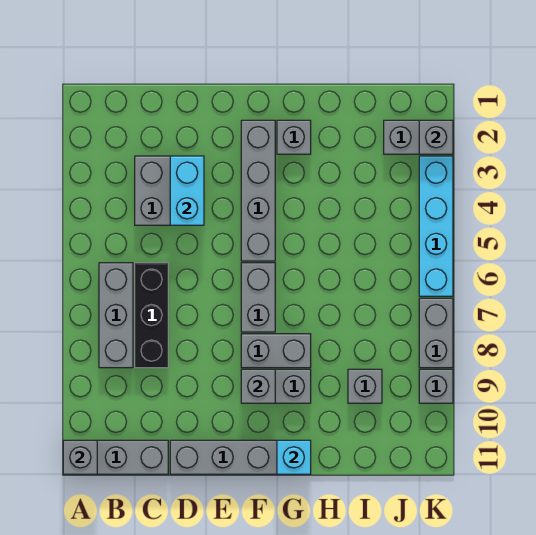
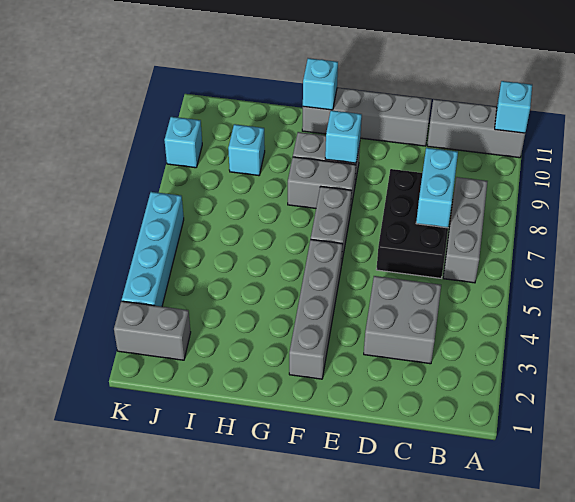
grey 1x1 brick [63,440,97,474] -> cyan 1x1 brick [495,81,532,133]
black 1x3 brick [135,263,168,368] -> black 2x3 brick [376,169,448,278]
cyan 1x2 brick [170,156,204,225] -> cyan 1x2 brick moved to [416,148,458,228]
grey 1x1 brick [241,369,275,403] -> cyan 1x1 brick [325,110,362,163]
grey 1x1 brick [277,120,311,154] -> none
grey 1x1 brick [348,369,382,403] -> cyan 1x1 brick [228,124,265,176]
grey 1x1 brick [419,120,453,154] -> none
grey 1x2 brick [419,298,453,368] -> none
grey 1x1 brick [419,369,453,403] -> cyan 1x1 brick [164,117,202,168]

